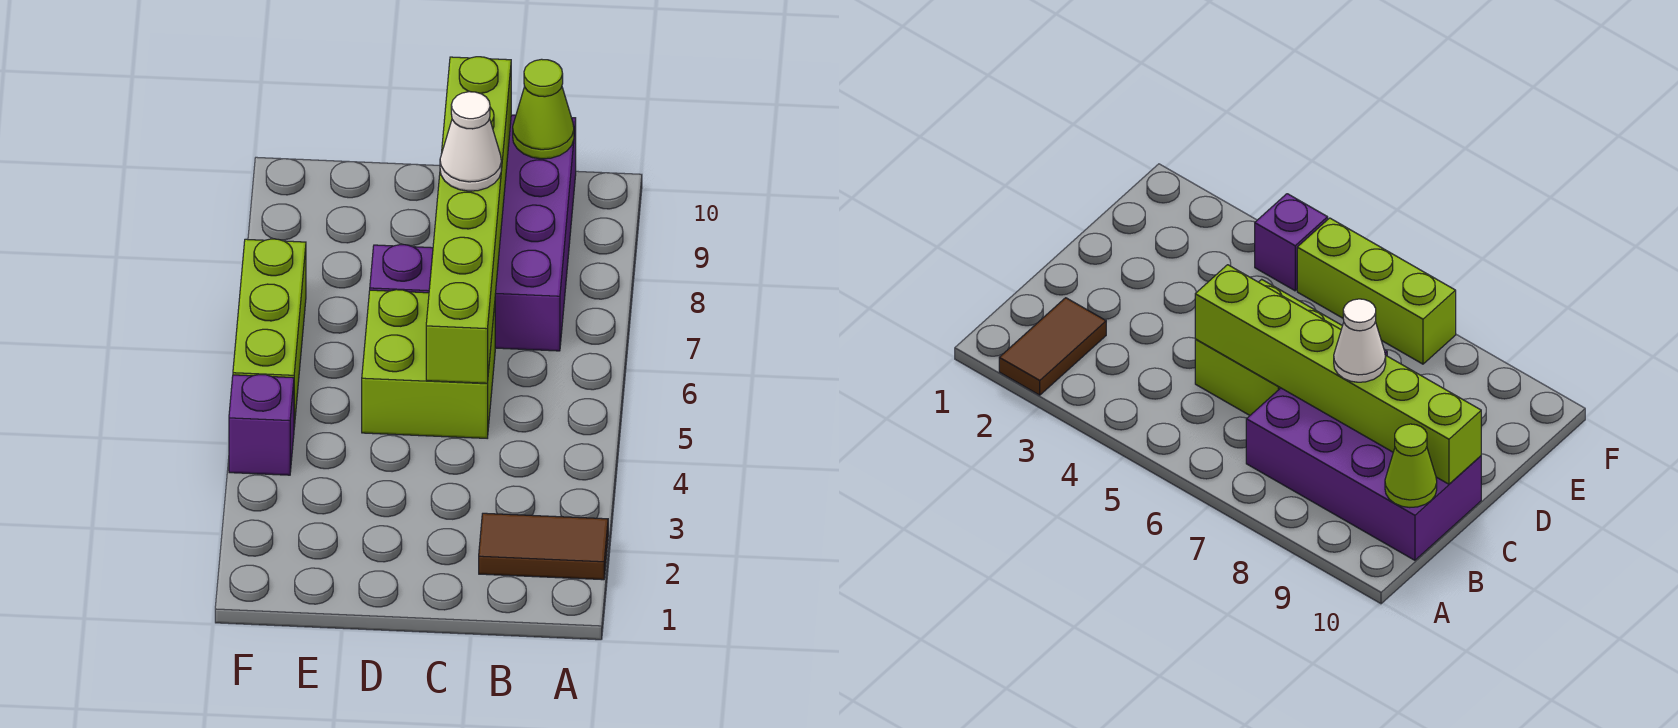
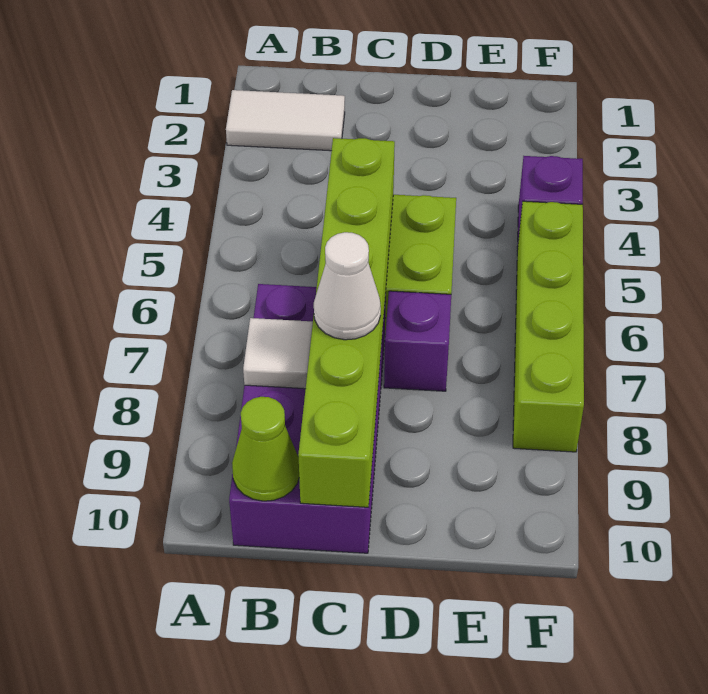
brown 1x2 tile [479,513,608,580] -> white 1x2 tile [226,90,345,151]
none -> white 1x1 tile [243,318,313,389]
lime 1x3 brick [233,239,306,427] -> lime 1x4 brick [513,201,584,452]

